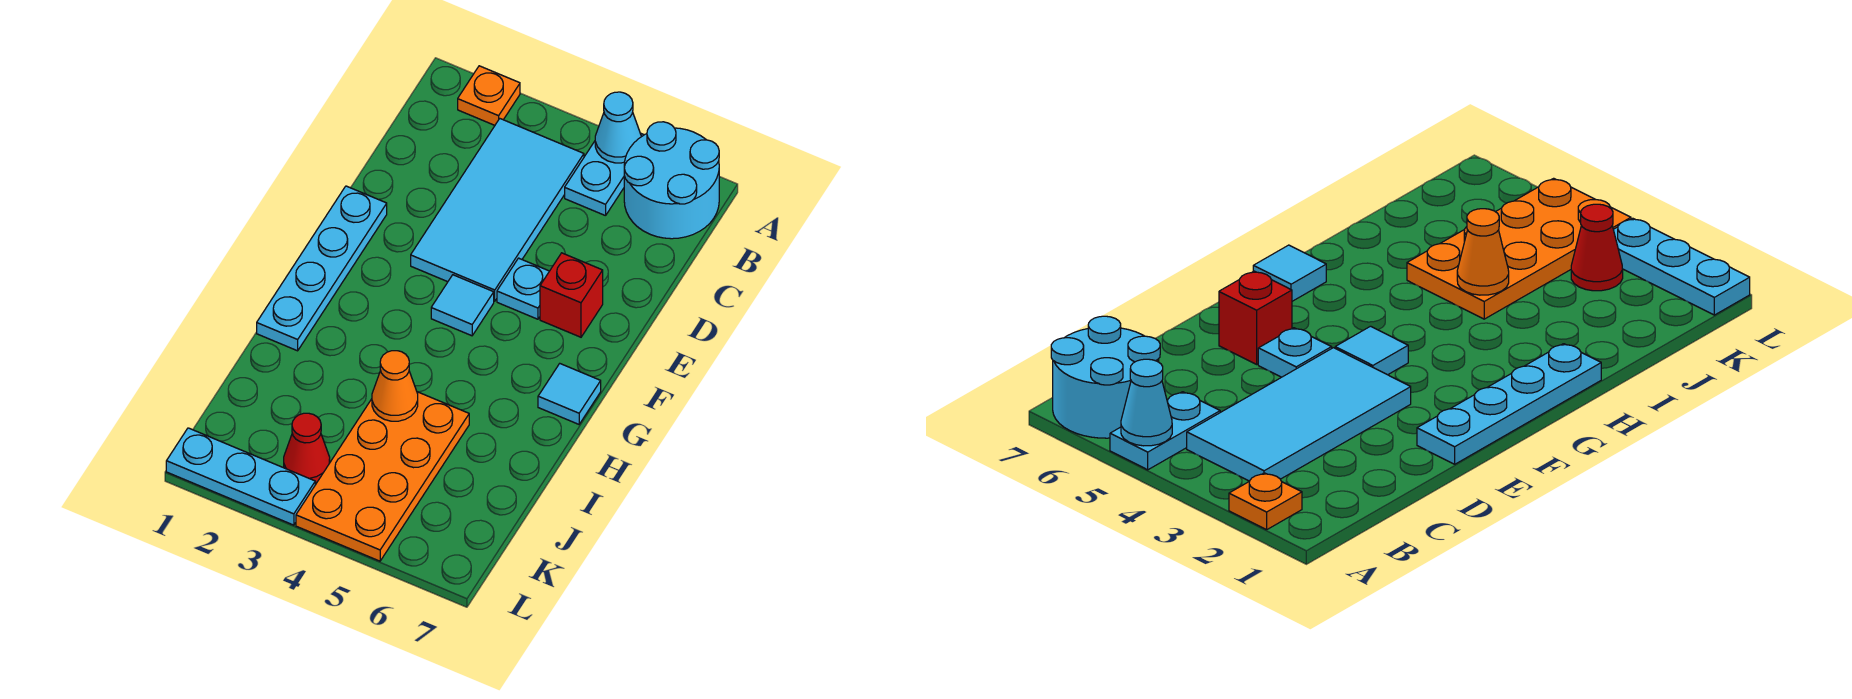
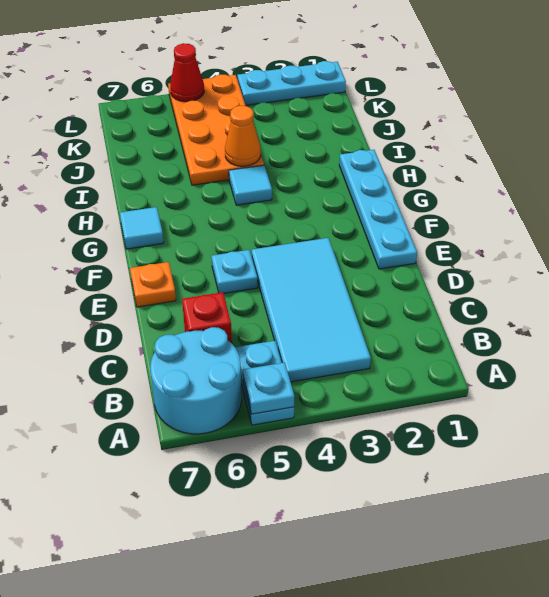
orange 1x1 plate [458,66,520,125] -> orange 1x1 plate moved to [130,262,176,307]
cyan 1x1 cone [595,92,641,163] -> cyan 1x1 plate [243,363,295,414]
red 1x1 brick [540,253,603,337] -> red 1x1 brick moved to [182,292,232,343]
cyan 1x1 tile [431,275,494,336] -> cyan 1x1 tile moved to [229,165,272,205]
red 1x1 cone [284,413,330,483] -> red 1x1 cone moved to [170,43,204,102]

